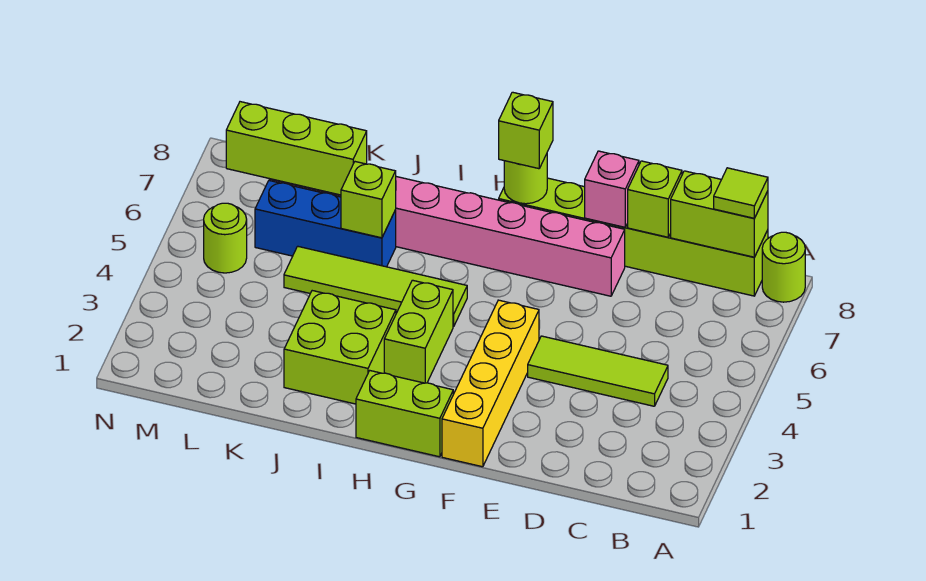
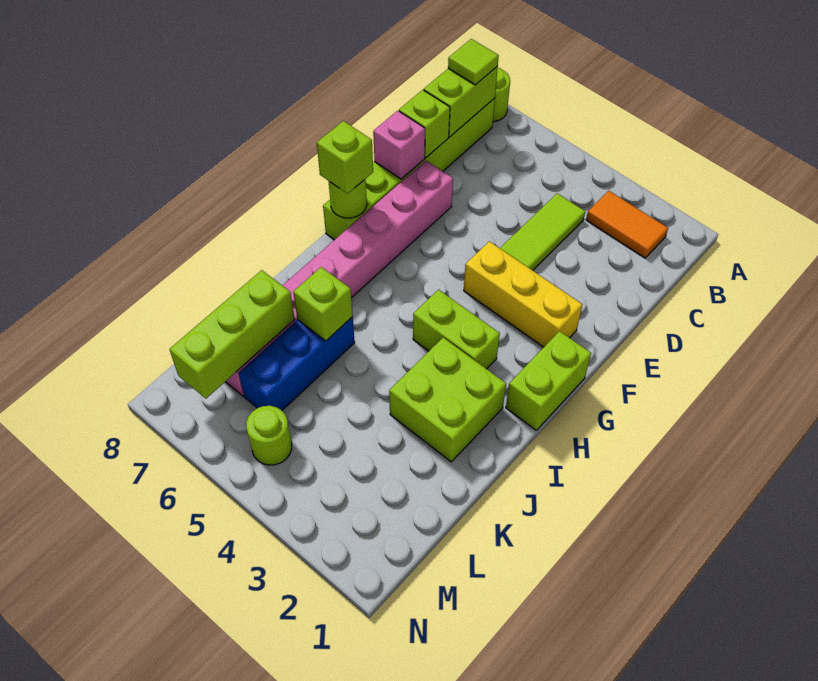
none -> orange 1x2 tile [586,191,668,258]
yellow 1x4 brick [442,300,539,467] -> yellow 1x3 brick [464,241,582,347]
lime 1x4 tile [284,246,467,327] -> none

